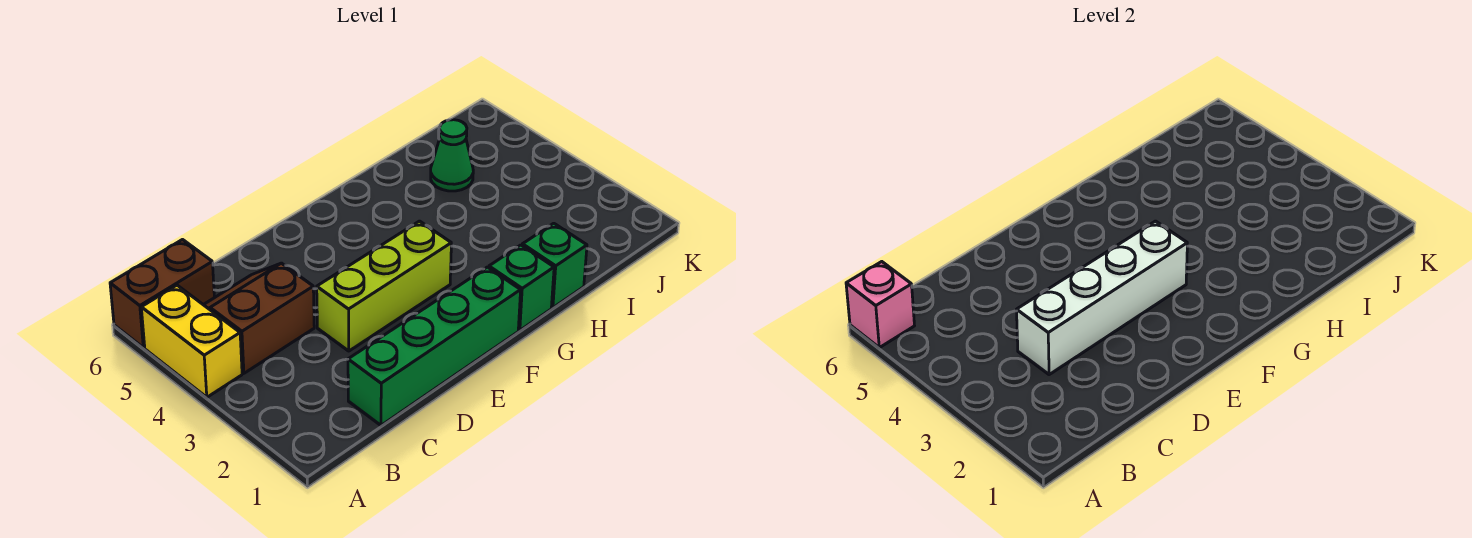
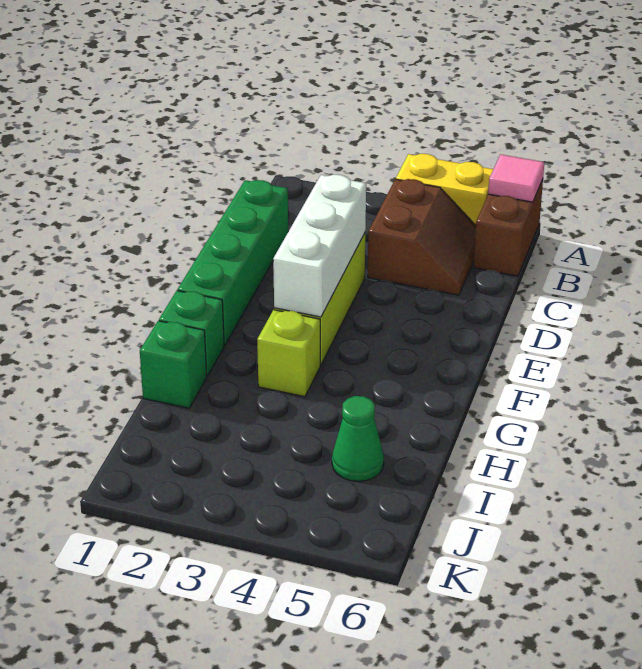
pink 1x1 brick [846,262,914,348] -> pink 1x1 tile [488,154,544,202]
white 1x4 brick [1017,221,1187,375] -> white 1x3 brick [273,175,366,317]
none -> lime 1x1 brick [257,310,320,397]

